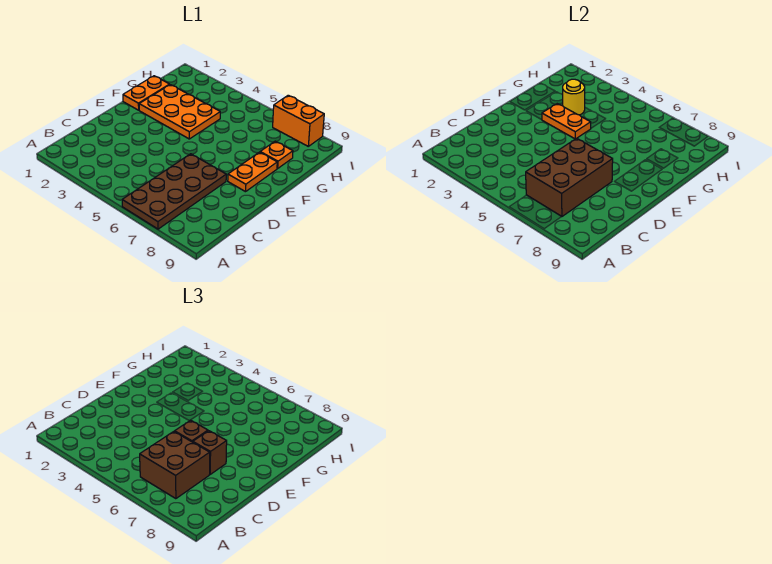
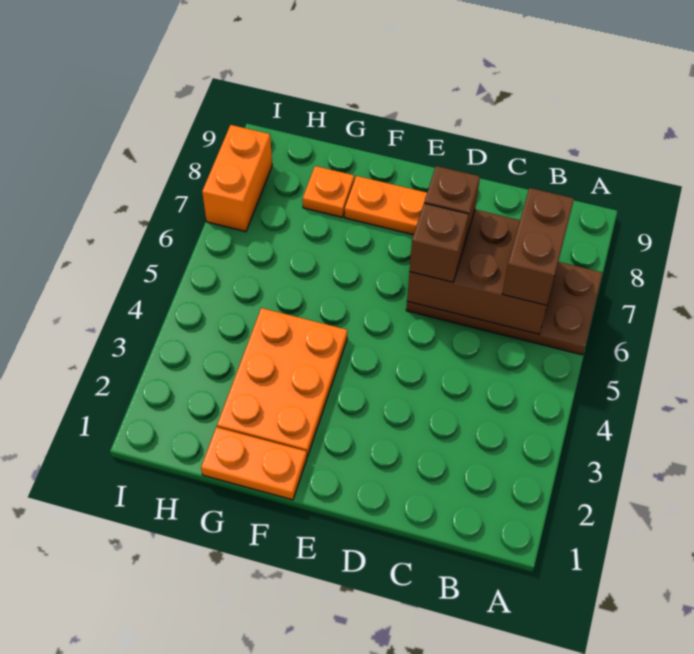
brown 2x2 brick [140,432,210,499] -> brown 1x2 brick [502,188,574,305]
orange 1x2 plate [542,104,591,139] -> none
yellow 1x1 round brick [563,79,585,115] -> none

